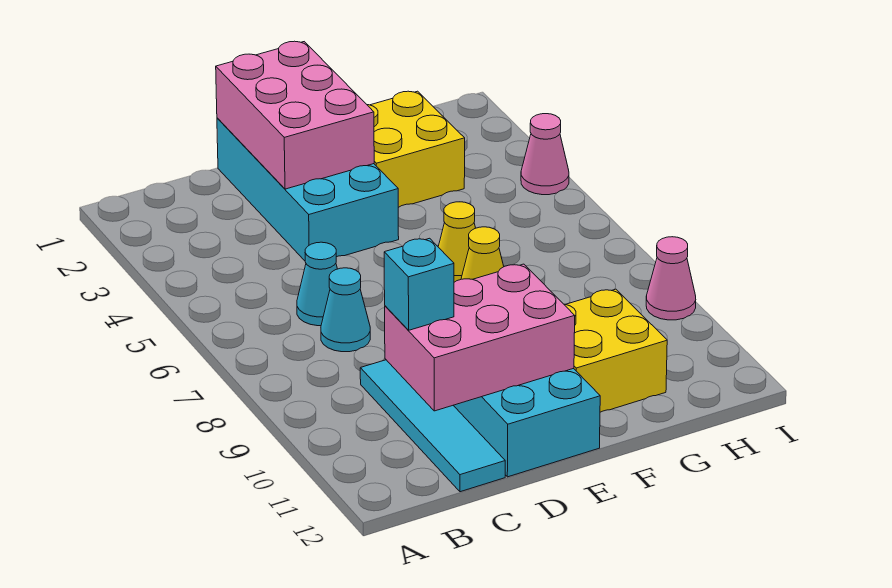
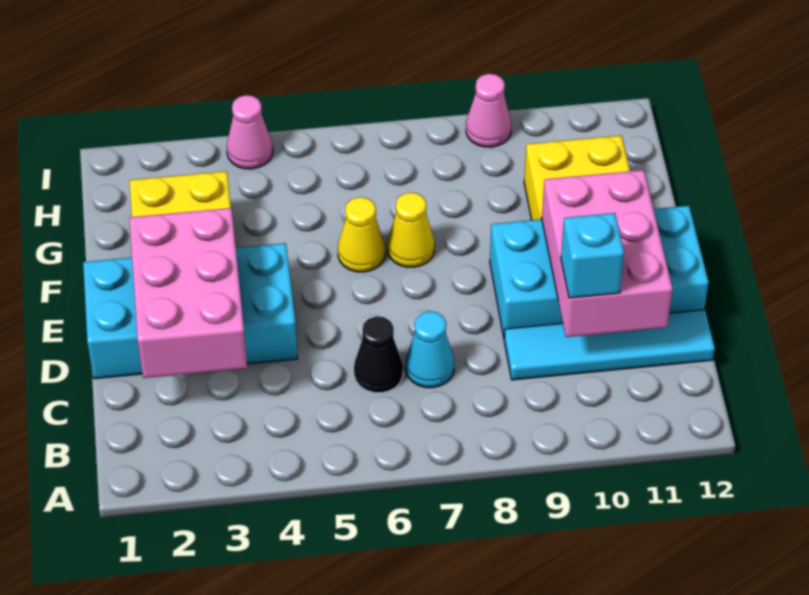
cyan 1x1 cone [297,242,337,326] -> black 1x1 cone [354,316,403,393]
pink 2x3 brick [216,41,374,189] -> pink 2x3 brick turned to [129,208,247,378]

